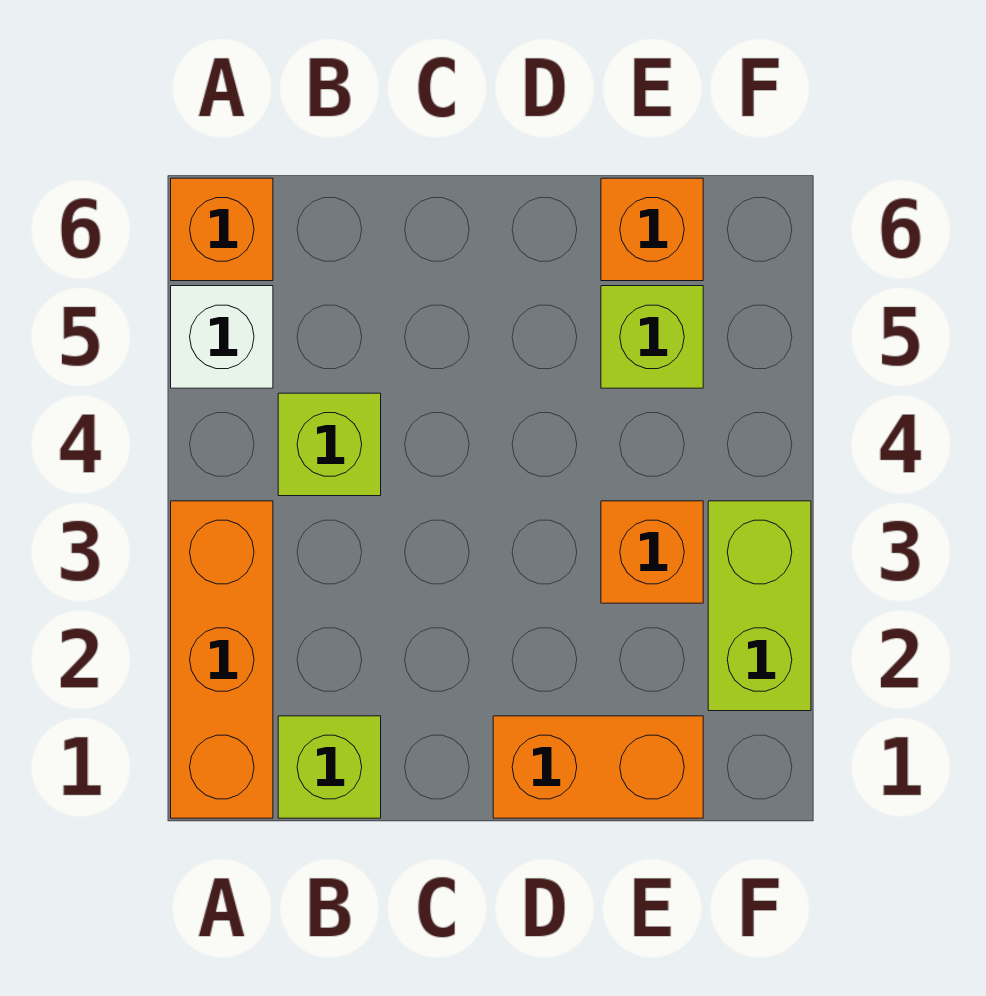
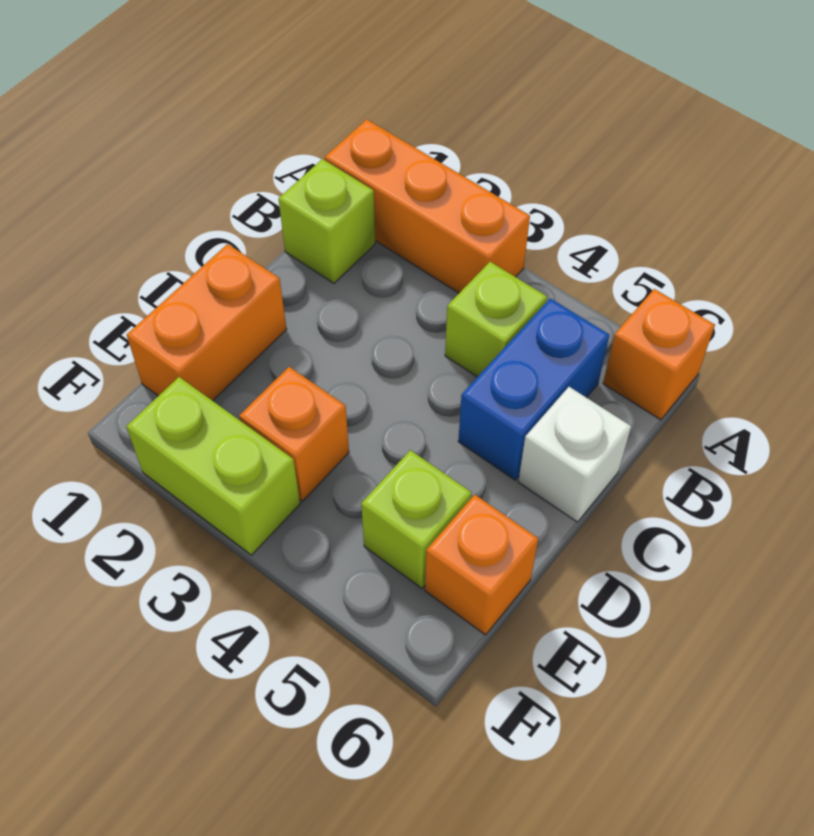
white 1x1 brick [171,286,273,388] -> white 1x1 brick moved to [518,387,631,522]
none -> blue 1x2 brick [458,298,609,480]

